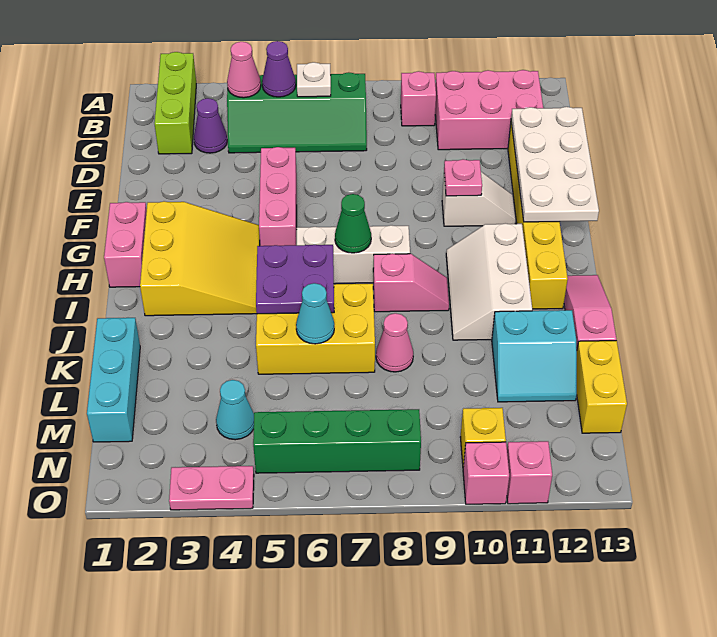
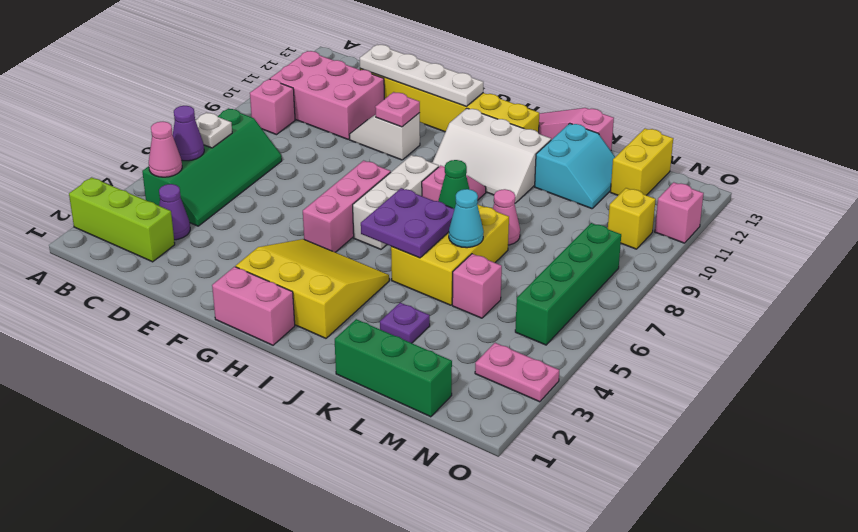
pink 2x3 brick [435,70,543,150] -> pink 2x3 brick turned to [270,51,384,139]
white 2x4 plate [511,107,599,222] -> white 1x4 plate [360,45,483,106]
pink 1x3 brick [259,147,297,246] -> pink 1x3 brick turned to [303,161,391,252]
white 1x2 slope [442,172,516,226] -> white 1x2 slope turned to [349,113,420,160]
green 1x1 cone [335,194,371,253] -> green 1x1 cone moved to [439,160,469,209]
cyan 1x3 brick [87,318,140,442] -> green 1x3 brick [335,319,452,417]
none -> purple 1x1 plate [380,303,430,343]
yellow 1x2 brick [577,341,627,433] -> yellow 1x2 brick turned to [610,129,673,195]
cyan 1x1 cone [216,380,254,440] -> none
pink 1x2 plate [169,466,254,510] -> pink 1x2 plate turned to [475,343,559,402]
pink 1x1 brick [463,442,509,504] -> pink 1x1 brick moved to [452,254,502,318]

